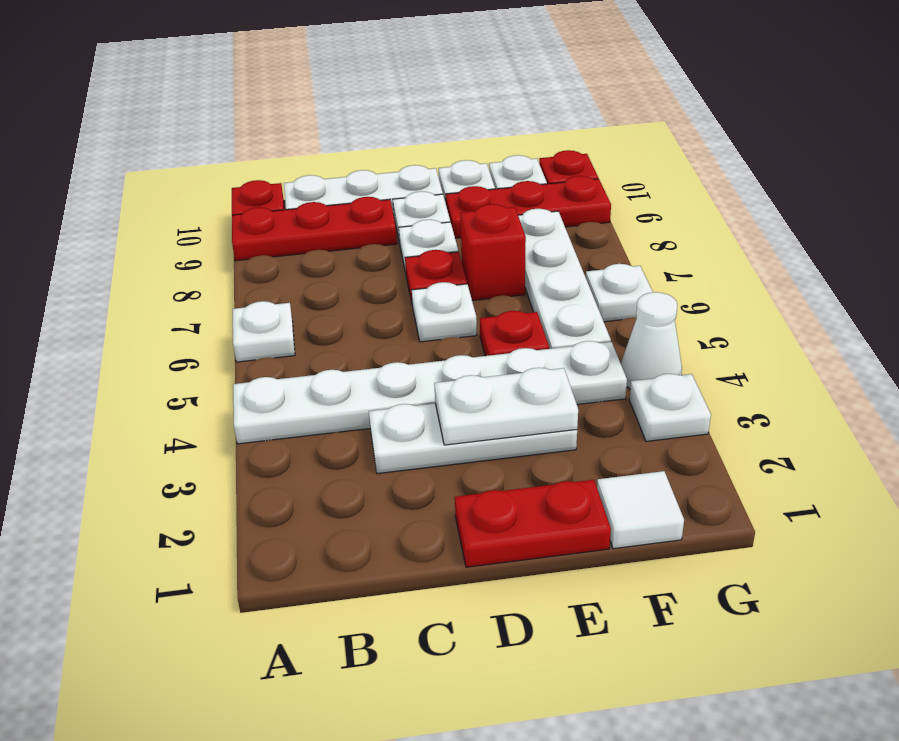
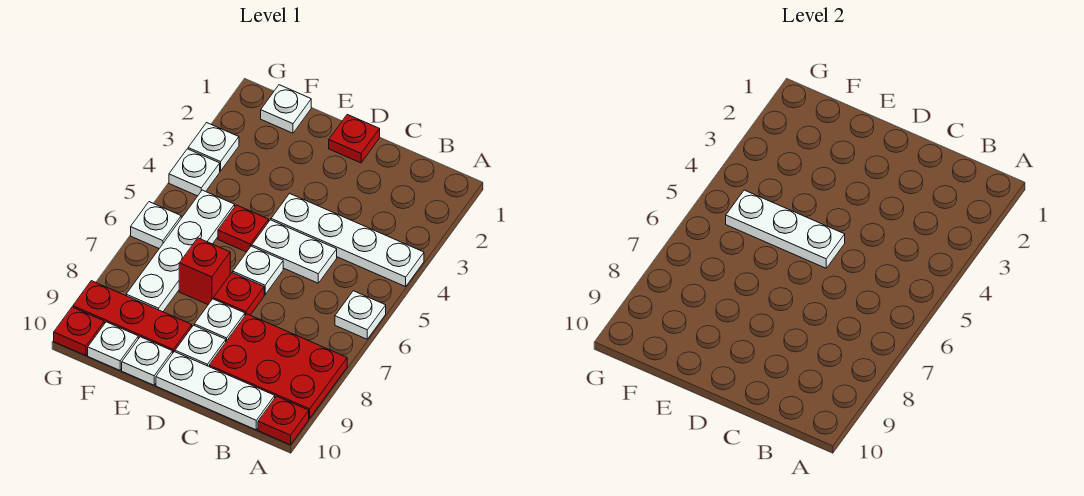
white 1x6 plate [233,341,627,444] -> white 1x4 plate [271,194,424,287]
red 1x3 plate [232,197,397,261] -> red 2x3 plate [209,314,347,418]
white 1x3 plate [369,404,577,474] -> white 1x3 plate moved to [726,190,845,268]
red 1x2 plate [455,480,611,567] -> red 1x1 plate [329,115,380,163]
white 1x2 plate [434,368,578,445] -> white 1x2 plate moved to [252,220,337,283]
white 1x1 tile [597,471,684,549] -> white 1x1 plate [261,85,311,133]
white 1x1 cone [621,292,682,389] -> white 1x1 plate [169,149,220,196]

